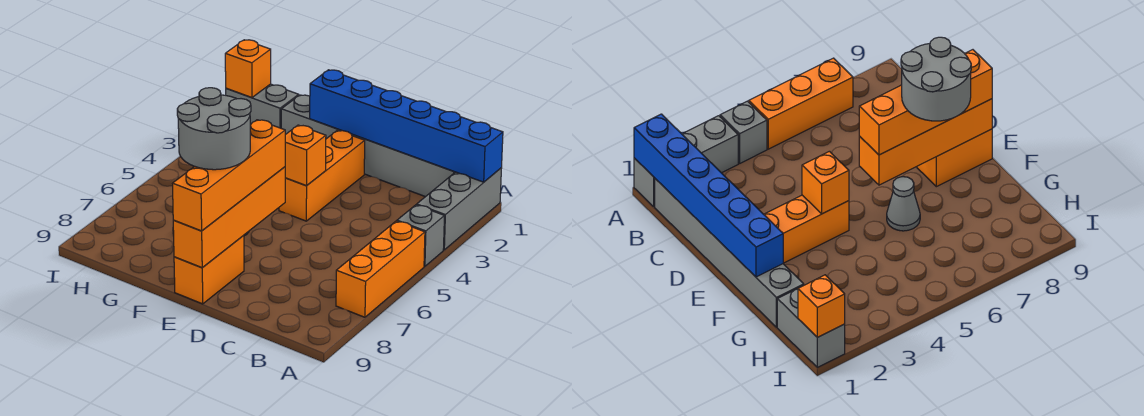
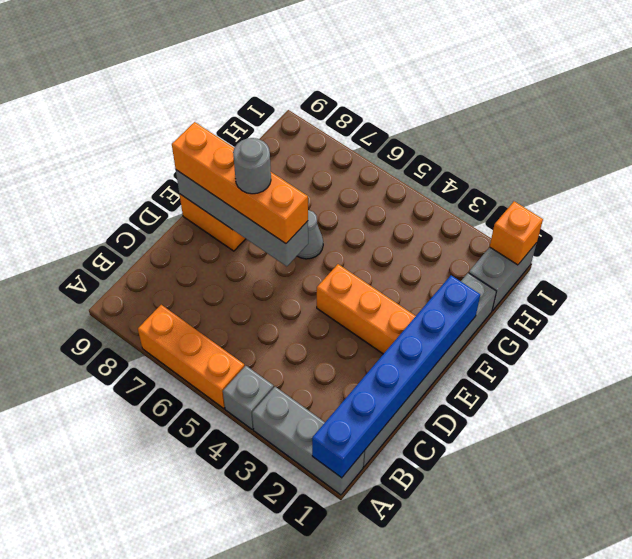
orange 1x1 brick [285,125,326,186] -> none
orange 1x4 brick [173,167,285,268] -> grey 1x4 brick [176,170,308,266]
grey 2x2 round brick [177,88,251,170] -> grey 1x1 round brick [233,138,271,194]

